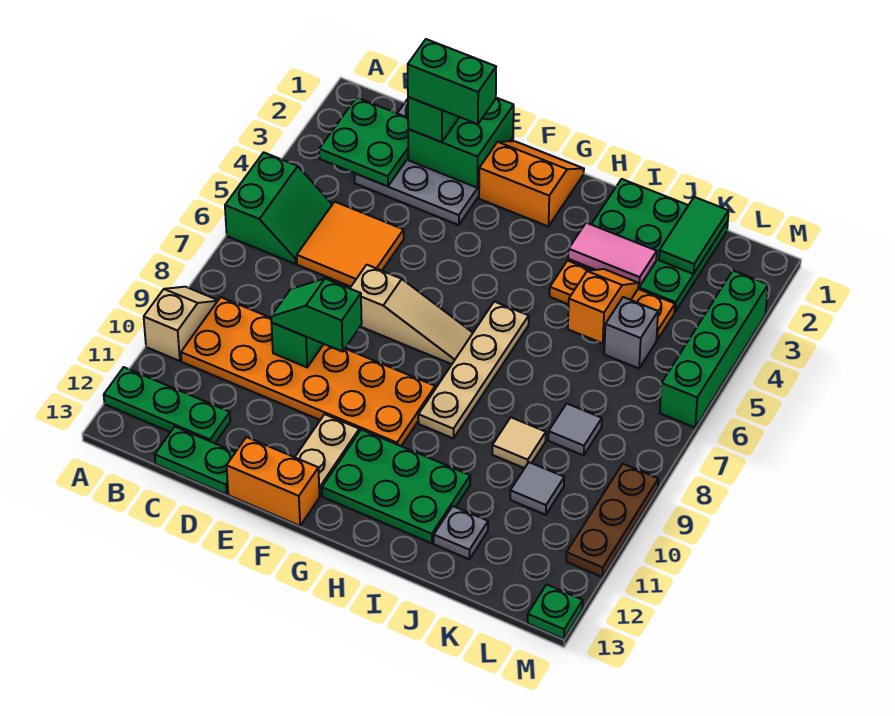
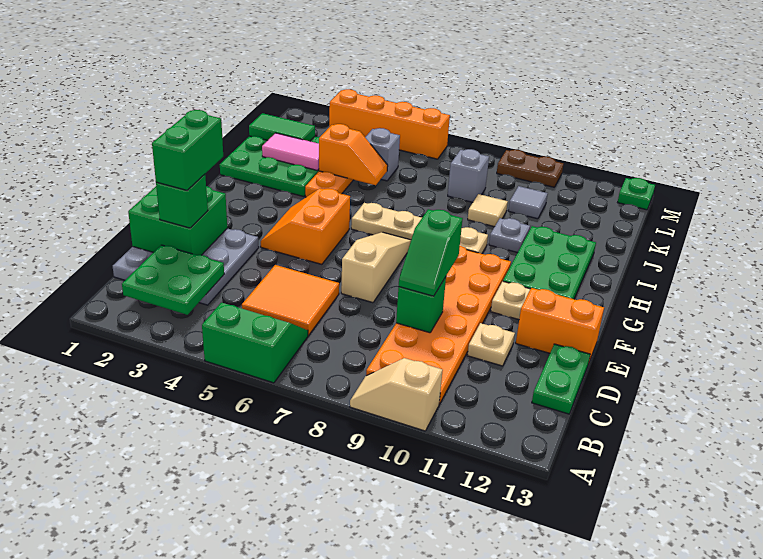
green 1x3 plate [104,367,230,443] -> none
none -> tan 1x1 plate [467,323,515,366]
orange 1x2 brick [227,437,320,526] -> orange 1x2 brick turned to [516,288,604,362]
orange 2x2 slope [479,141,584,227] -> orange 2x2 slope moved to [261,188,350,264]
pink 1x2 tile [568,223,657,287] -> pink 1x2 tile turned to [262,133,319,171]
orange 1x2 slope [568,269,639,343] -> orange 1x2 slope turned to [319,124,388,185]
grey 1x1 plate [434,506,488,559] -> grey 1x1 plate moved to [489,218,530,253]
grey 1x1 tile [548,404,602,455] -> grey 1x1 brick [448,149,489,202]
green 1x4 brick [660,271,768,428] -> orange 1x4 brick [329,89,450,159]
brown 1x3 plate [566,464,658,577] -> brown 1x2 plate [497,150,563,187]

